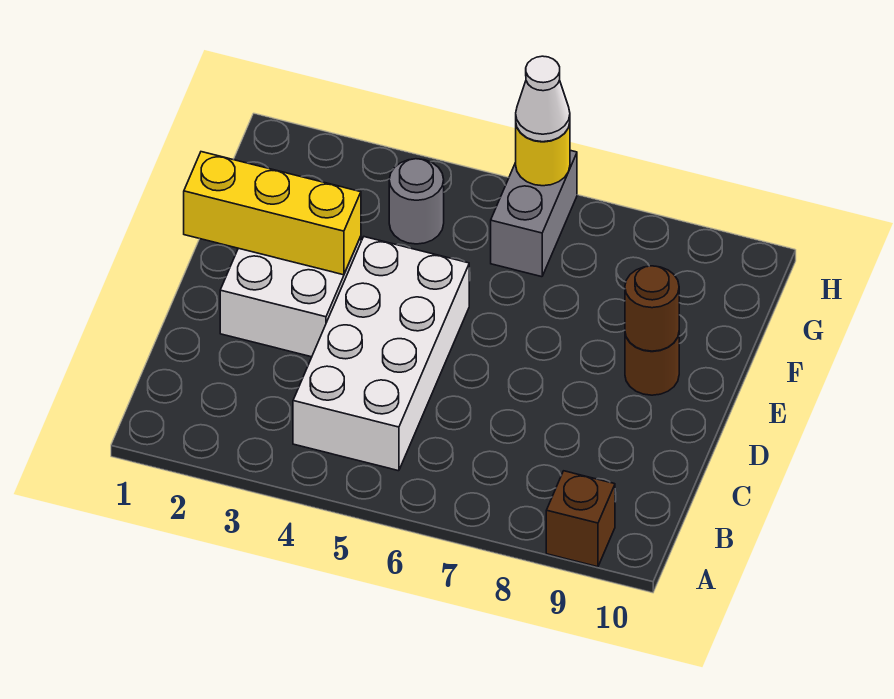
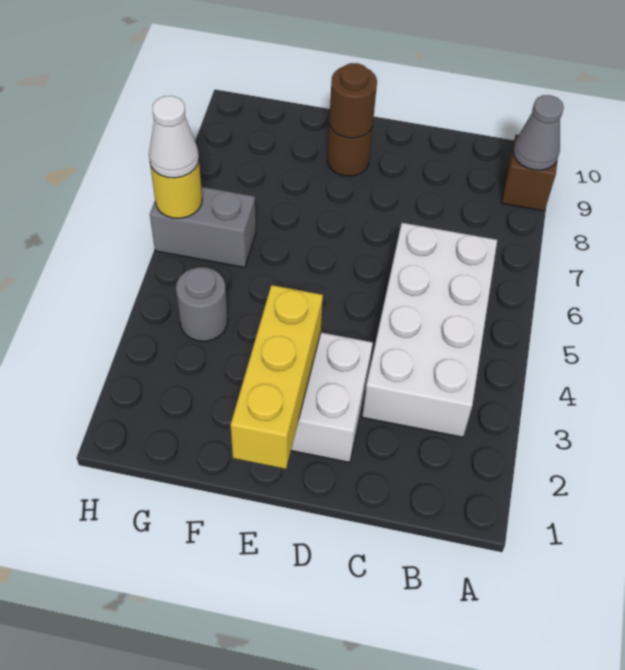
none -> grey 1x1 cone [513,95,564,170]
white 2x4 brick [293,237,469,471] -> white 2x4 brick turned to [362,223,497,437]

